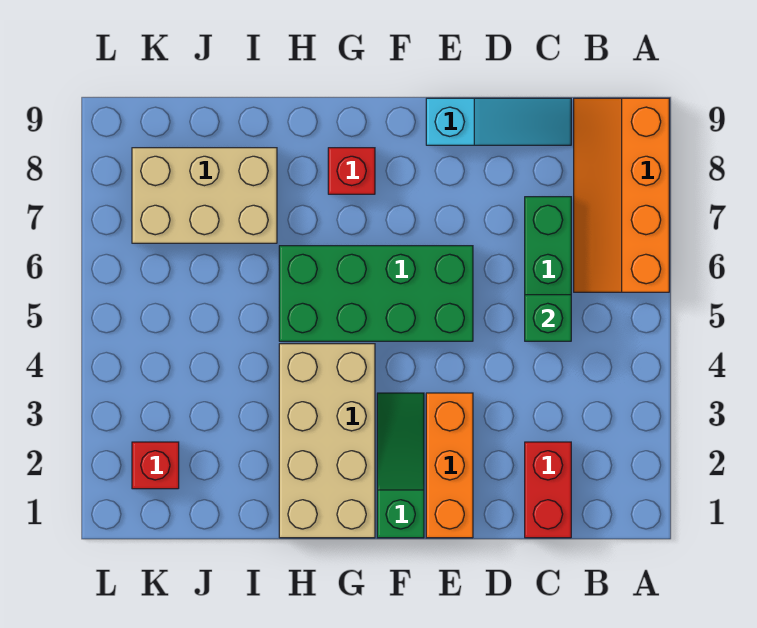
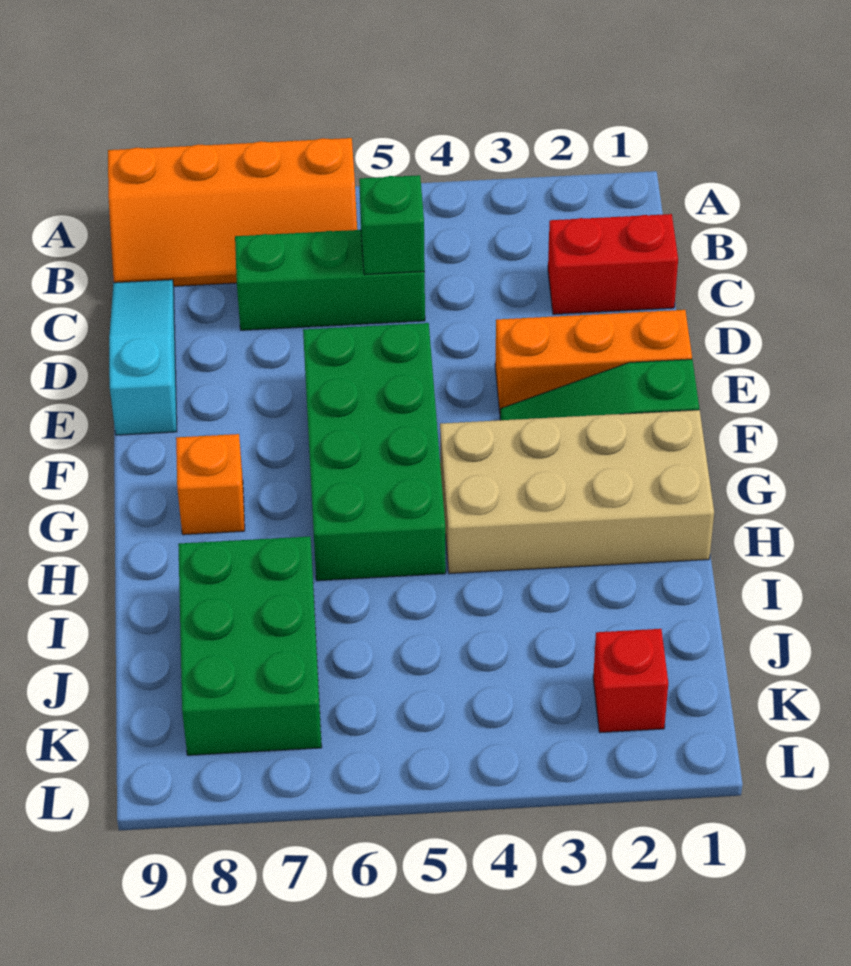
red 1x1 brick [328,148,375,194] -> orange 1x1 brick [176,434,245,535]
tan 2x3 brick [132,148,277,243] -> green 2x3 brick [178,537,322,755]

